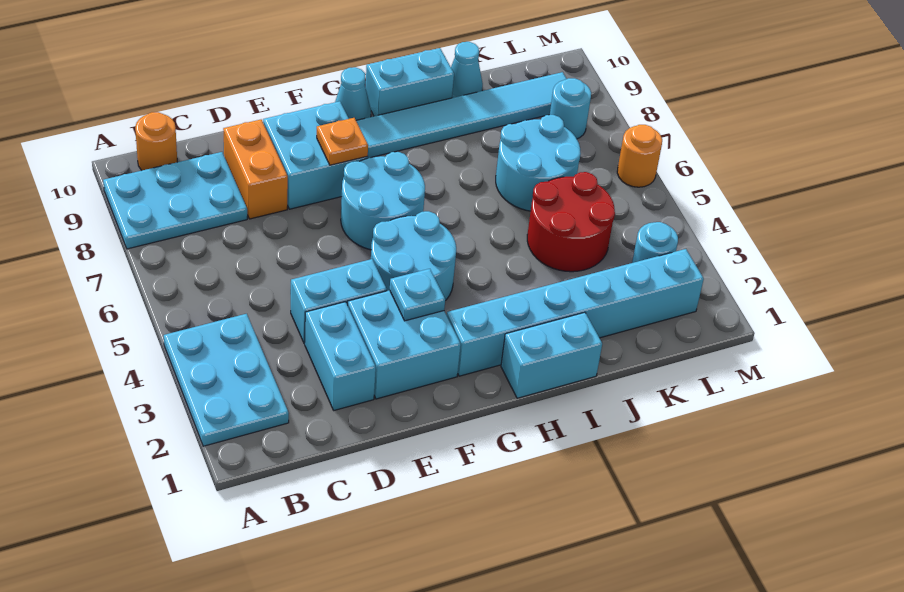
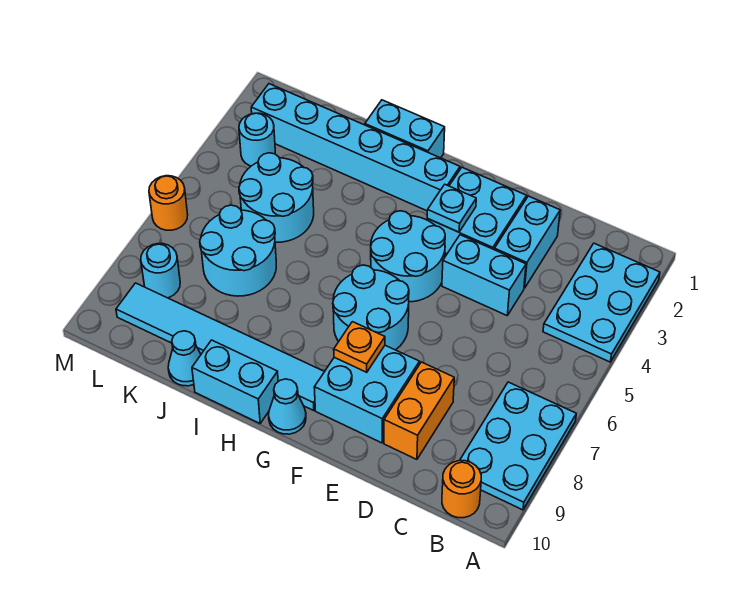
cyan 2x3 plate [103,152,247,249] -> cyan 2x3 plate turned to [460,382,576,510]
red 2x2 round brick [527,172,615,272] -> cyan 2x2 round brick [239,153,314,242]

